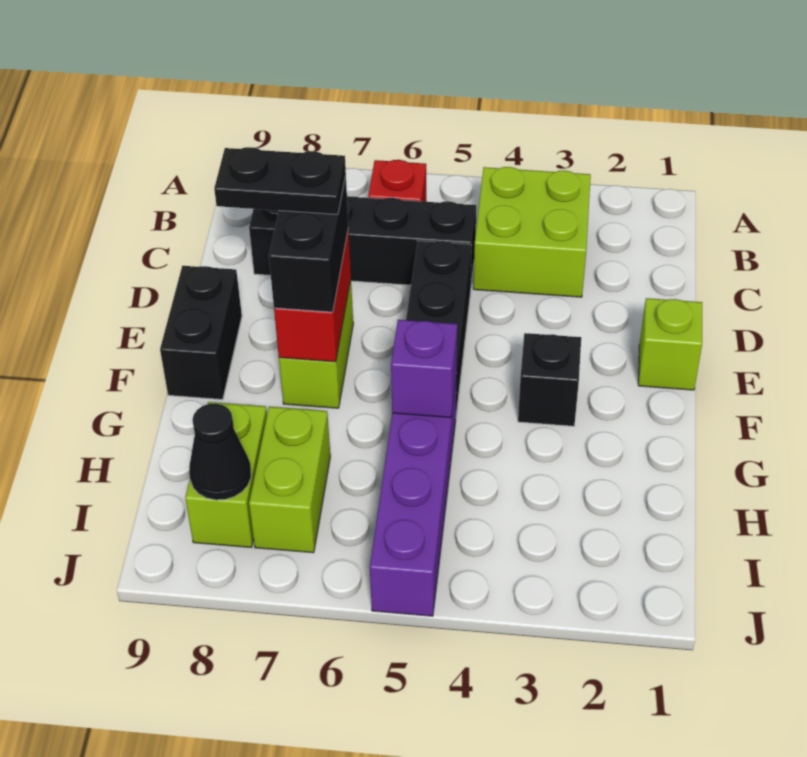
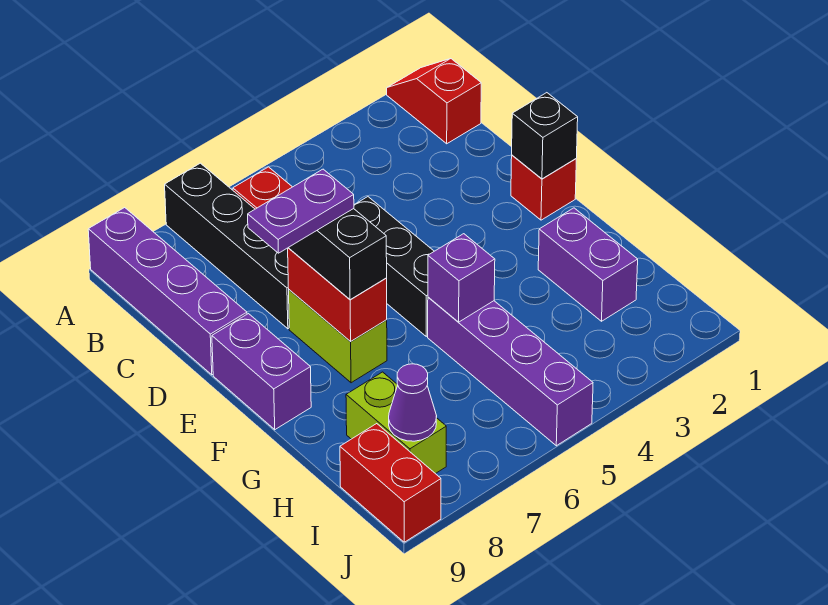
none -> red 1x2 slope [387,59,481,144]
none -> purple 1x4 brick [88,208,247,375]
lime 2x2 brick [473,167,591,297] -> none
black 1x4 brick [249,196,476,285] -> black 1x4 brick turned to [165,163,289,329]
lime 1x1 brick [638,298,702,390] -> red 1x1 brick [511,155,576,220]
black 1x2 plate [214,147,346,214] -> purple 1x2 plate [248,169,354,253]
black 1x2 brick [160,266,242,399] -> purple 1x2 brick [212,314,311,430]
black 1x1 brick [518,333,581,426] -> black 1x1 brick moved to [512,93,578,179]
none -> purple 1x2 brick [538,208,638,321]
lime 1x2 brick [249,407,330,553] -> none
black 1x1 cone [189,403,251,500] -> purple 1x1 cone [389,364,437,441]
none -> red 1x2 brick [340,424,441,542]

